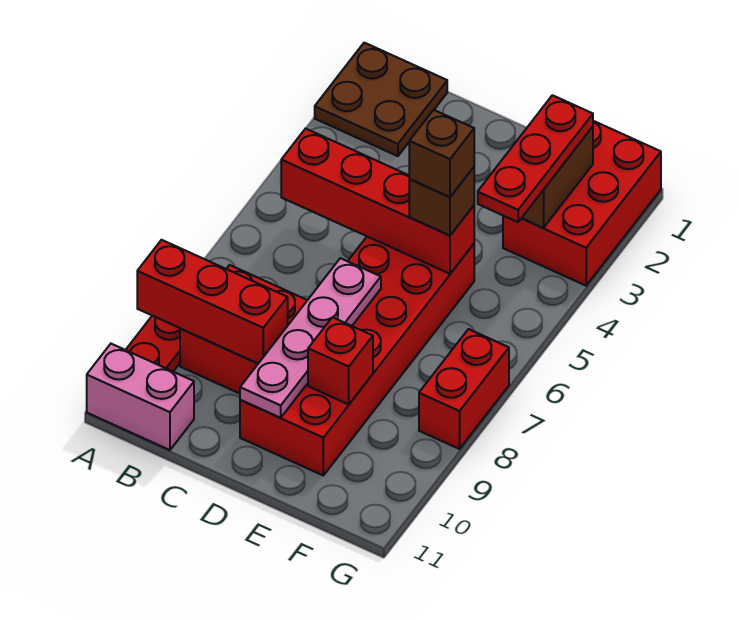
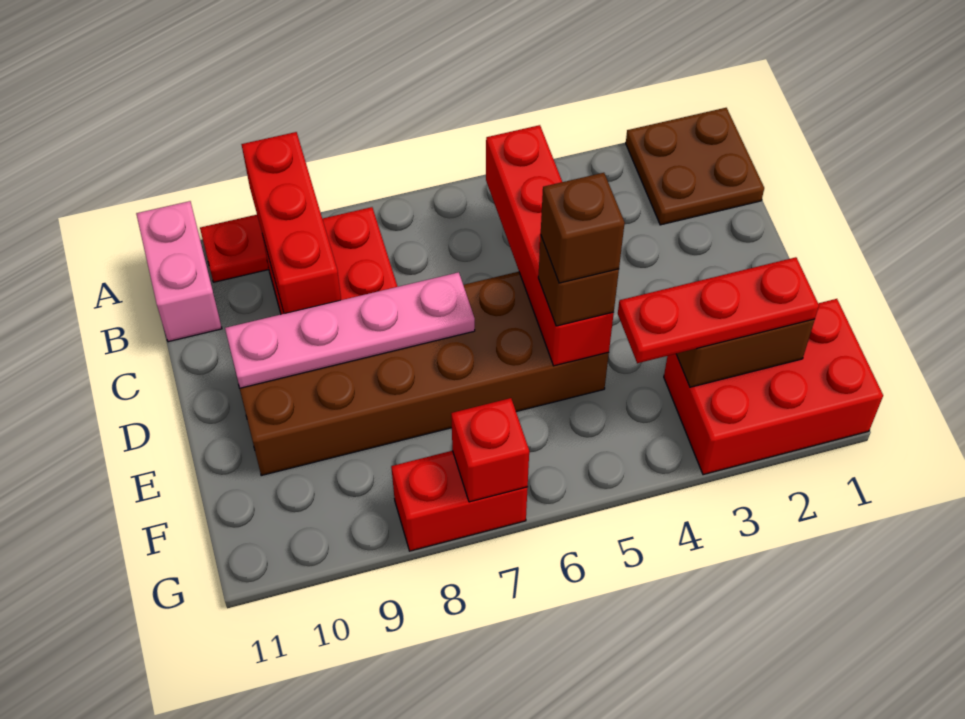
red 2x6 brick [240,237,474,475] -> brown 2x6 brick [235,272,609,476]
red 1x1 brick [308,317,373,404] -> red 1x1 brick moved to [451,398,529,502]

